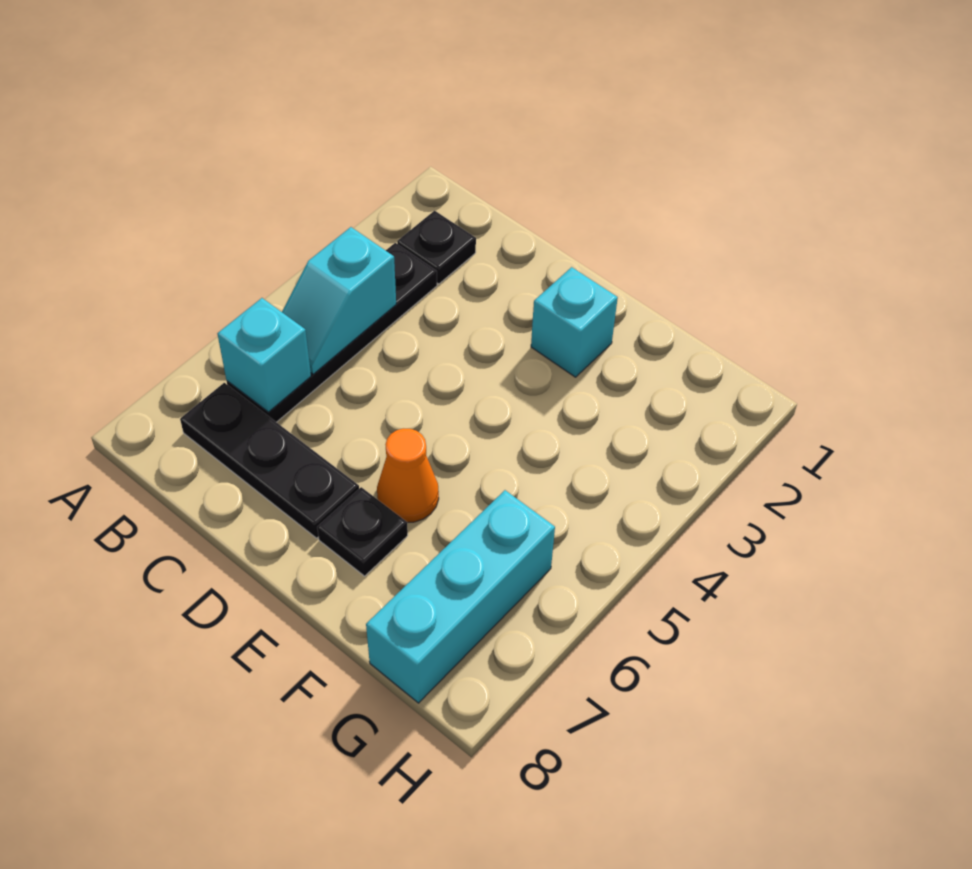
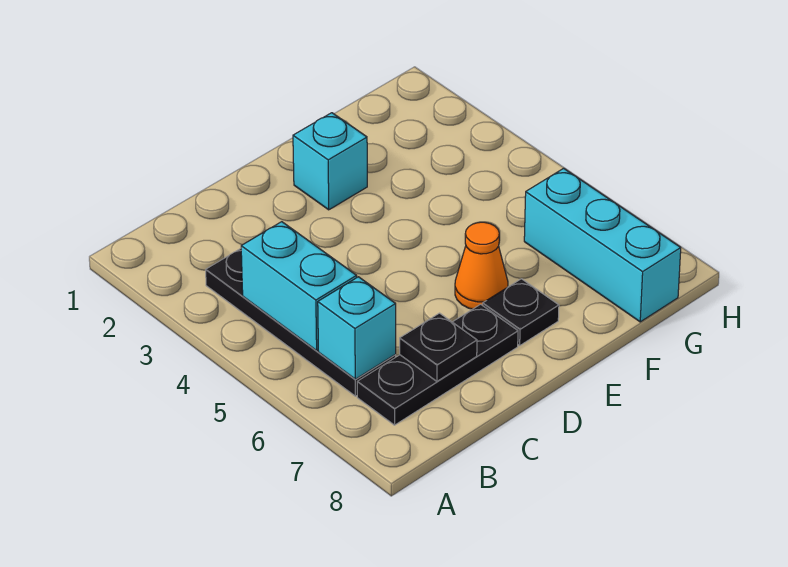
black 1x1 plate [397,211,476,284] -> black 1x1 plate moved to [400,313,477,381]
cyan 1x2 slope [282,227,396,374] -> cyan 1x2 brick [241,222,357,351]

